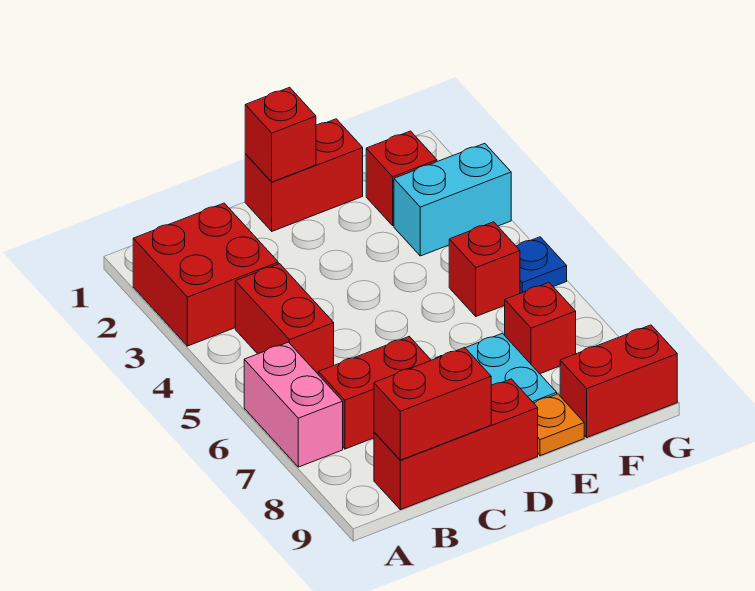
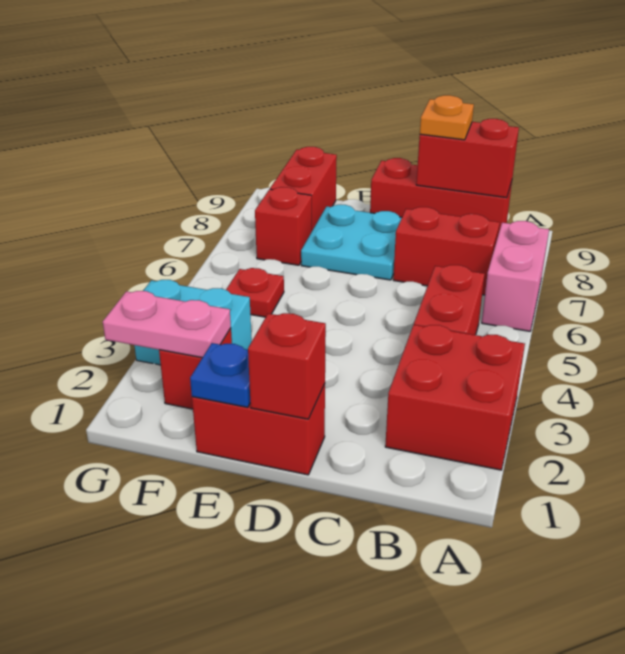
orange 1x1 plate [534,394,584,456] -> orange 1x1 plate moved to [420,95,474,140]
none -> pink 1x2 plate [103,291,231,358]
red 1x1 brick [449,222,520,316] -> red 1x1 plate [226,268,284,317]
red 1x2 brick [560,325,677,437] -> red 1x2 brick turned to [270,147,337,230]
blue 1x1 plate [516,237,567,293] -> blue 1x1 plate moved to [190,343,250,407]

